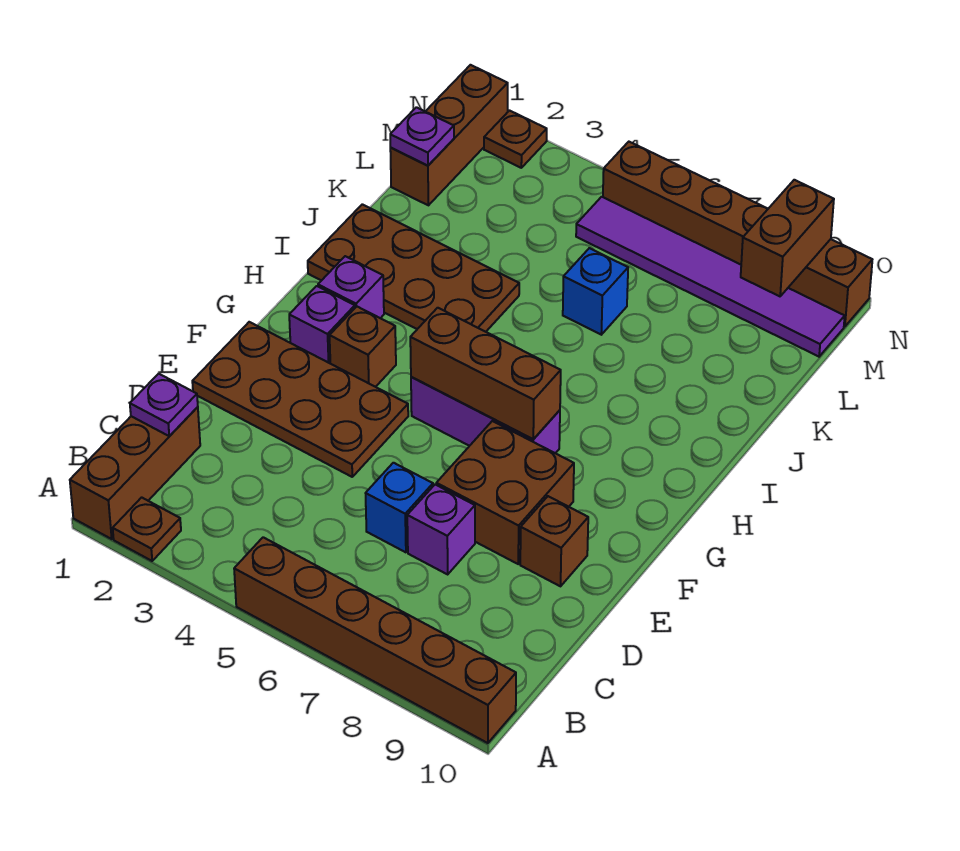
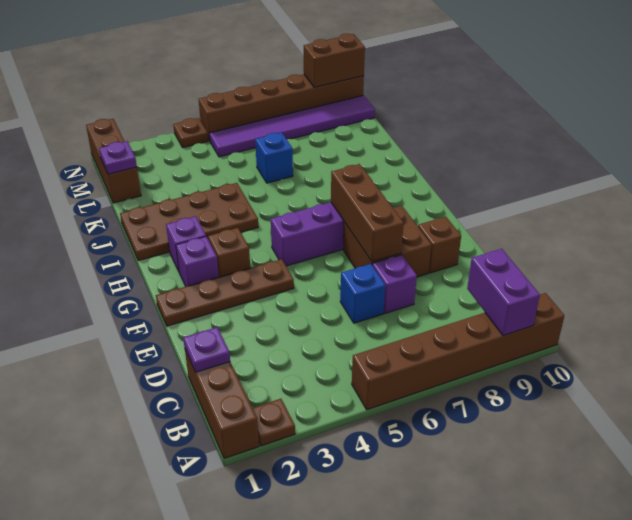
none -> purple 1x2 brick [467,249,540,336]
brown 2x4 plate [192,322,408,477] -> brown 1x4 plate [156,259,294,326]
brown 1x3 brick [410,308,561,439] -> brown 1x3 brick turned to [331,164,404,262]
brown 1x2 brick [741,180,834,296] -> brown 1x2 brick turned to [304,34,365,87]
brown 1x1 plate [484,111,547,168] -> brown 1x1 plate moved to [173,118,208,148]

